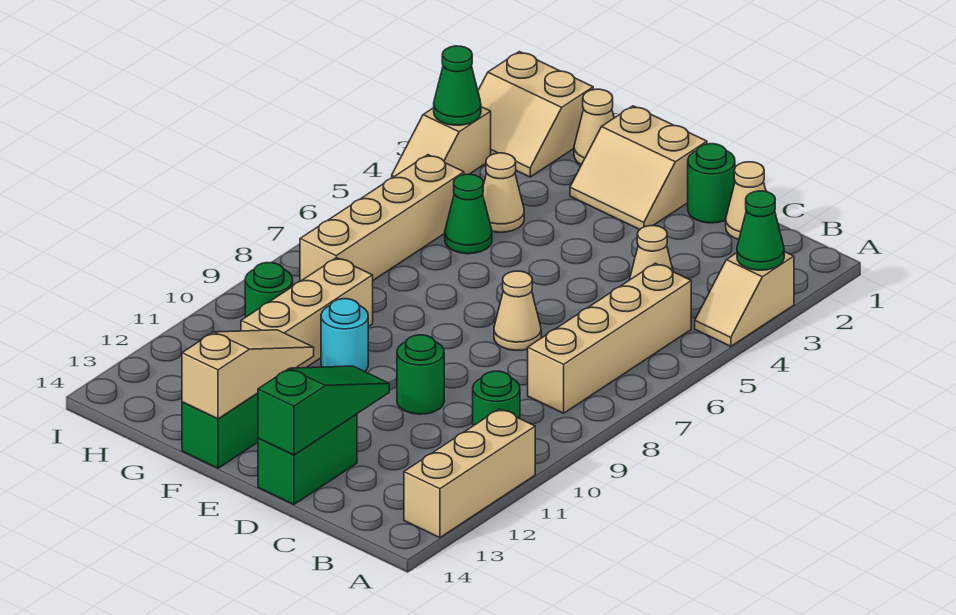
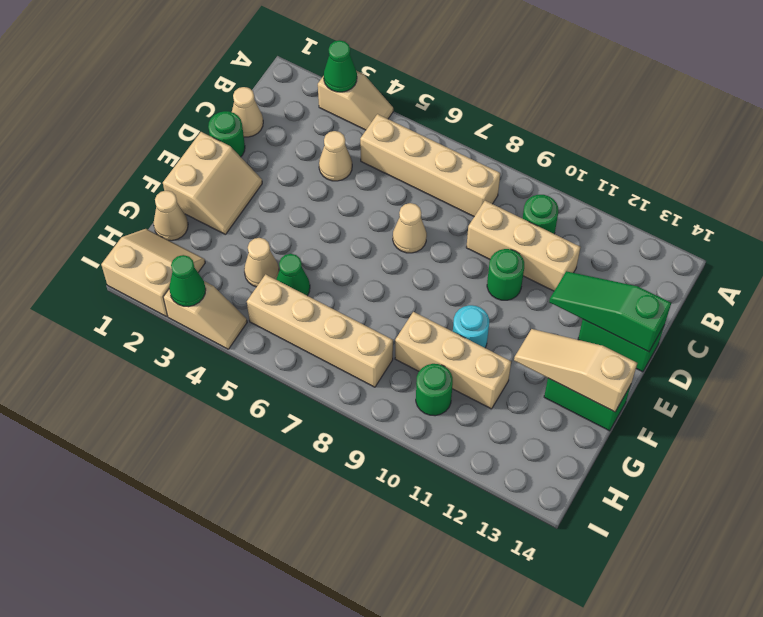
tan 1x3 brick [404,409,535,538] -> tan 1x3 brick moved to [466,201,580,291]
tan 2x2 slope [478,52,593,177] -> tan 2x2 slope turned to [101,229,205,316]

